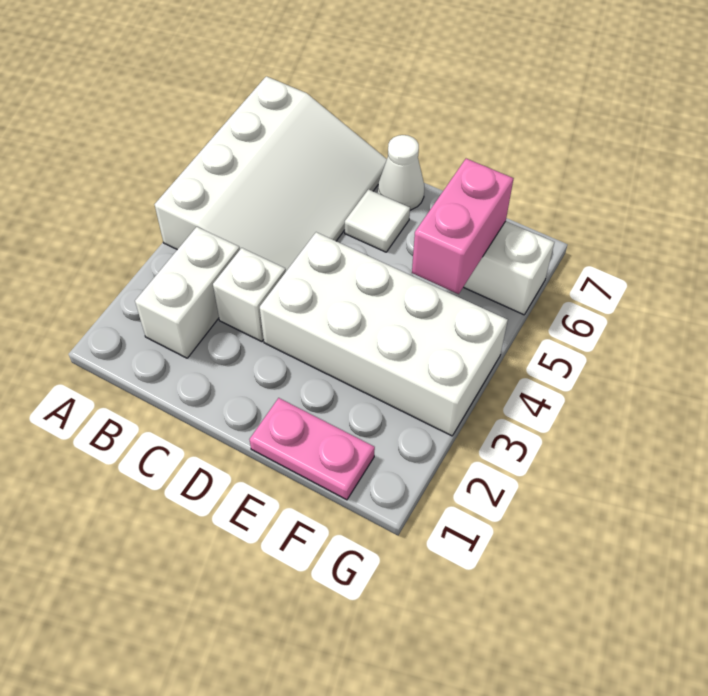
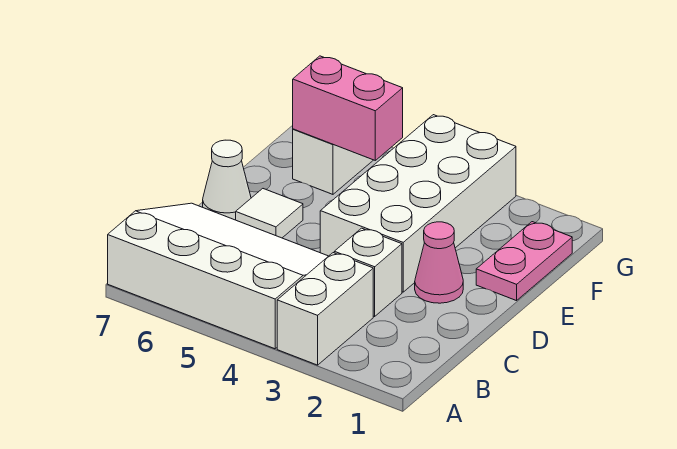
white 1x2 brick [135,227,240,358] -> white 1x2 brick turned to [277,253,373,365]
none -> pink 1x1 cone [415,222,463,303]

